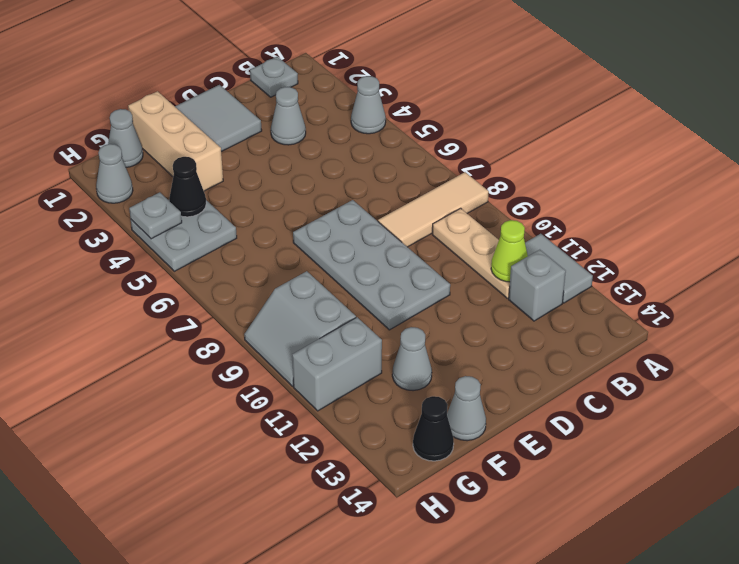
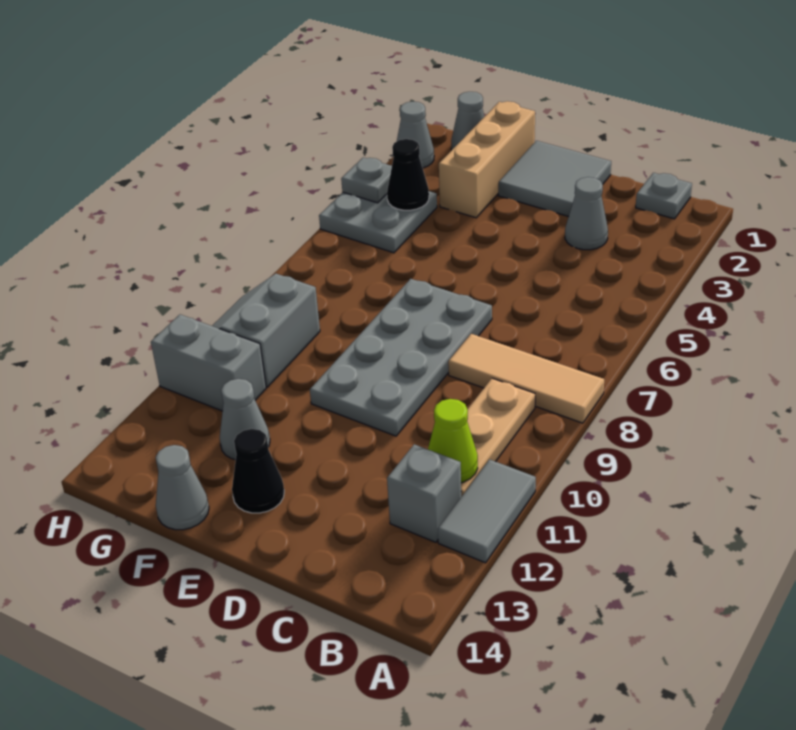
grey 1x1 cone [351,76,386,134] -> none
black 1x1 cone [413,396,454,461] -> black 1x1 cone moved to [232,429,284,513]

